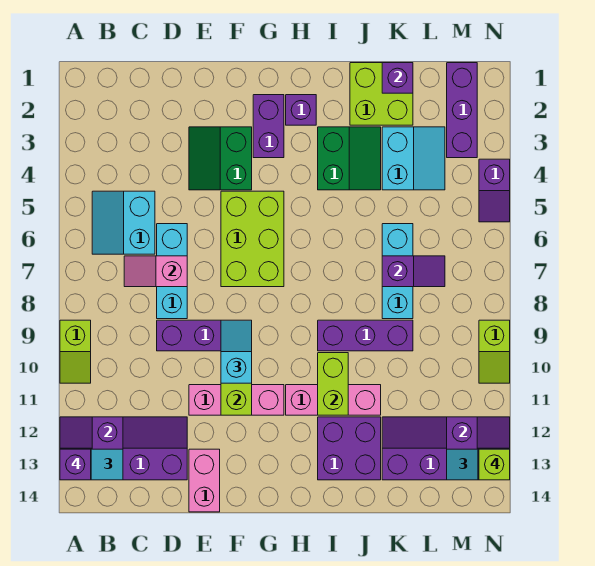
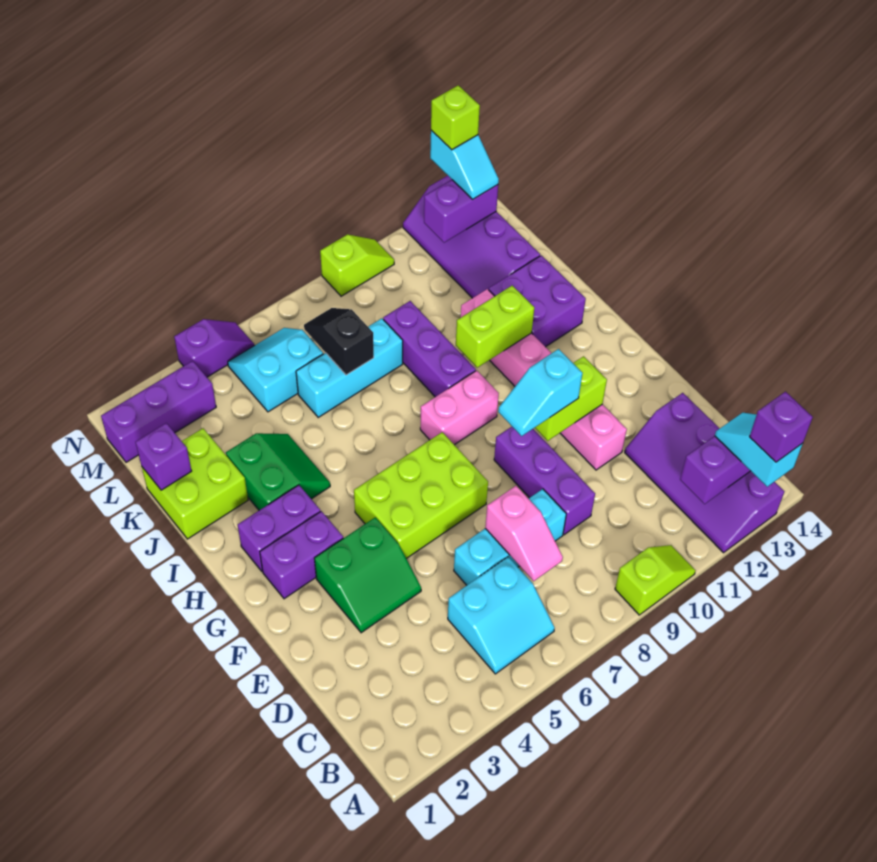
pink 1x2 brick [189,449,220,512] -> pink 1x2 brick moved to [420,371,499,445]
purple 1x1 brick [286,95,316,125] -> purple 1x2 brick [238,485,321,571]
green 2x2 slope [318,127,381,190] -> green 2x2 slope turned to [226,433,330,510]
cyan 2x2 slope [382,127,445,190] -> cyan 2x2 slope moved to [228,328,323,412]
purple 1x2 slope [382,256,445,287] -> black 1x2 slope [304,308,374,375]

